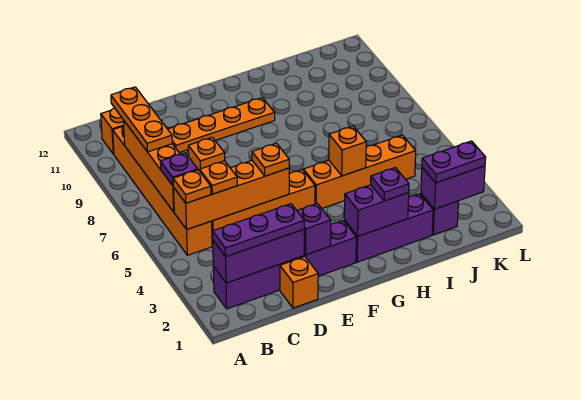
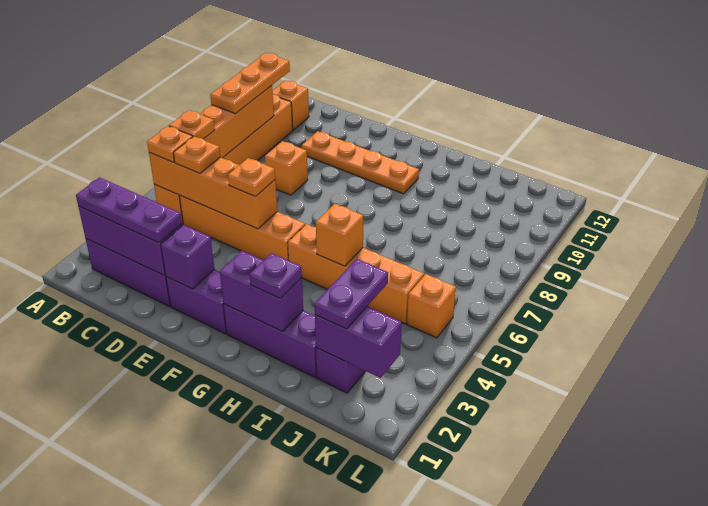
purple 1x1 plate [160,153,198,186] -> orange 1x1 plate [169,110,215,139]
orange 1x1 brick [280,257,318,308] -> orange 1x1 brick moved to [407,274,456,338]
purple 1x2 plate [422,141,486,183] -> purple 1x2 plate turned to [314,259,388,329]

